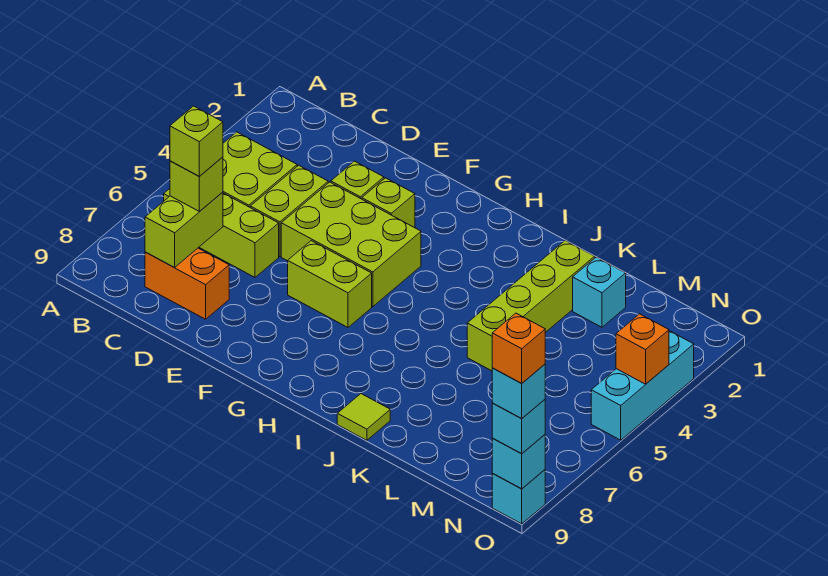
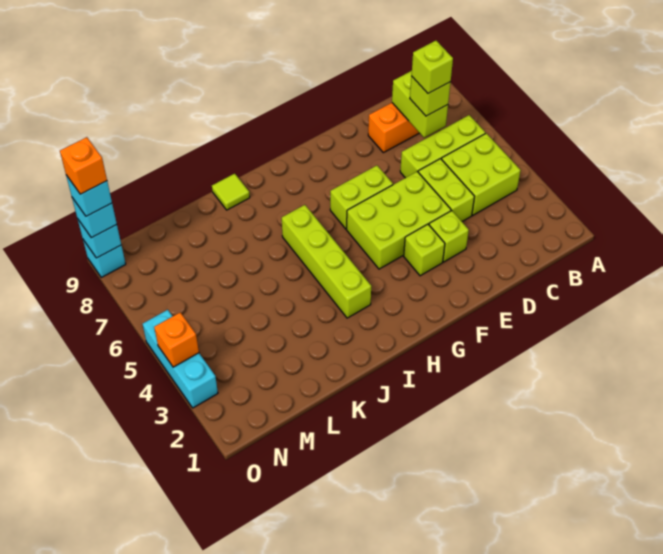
lime 1x4 brick [467,240,595,371] -> lime 1x4 brick moved to [282,205,371,318]
cyan 1x1 brick [573,257,626,327] -> none

